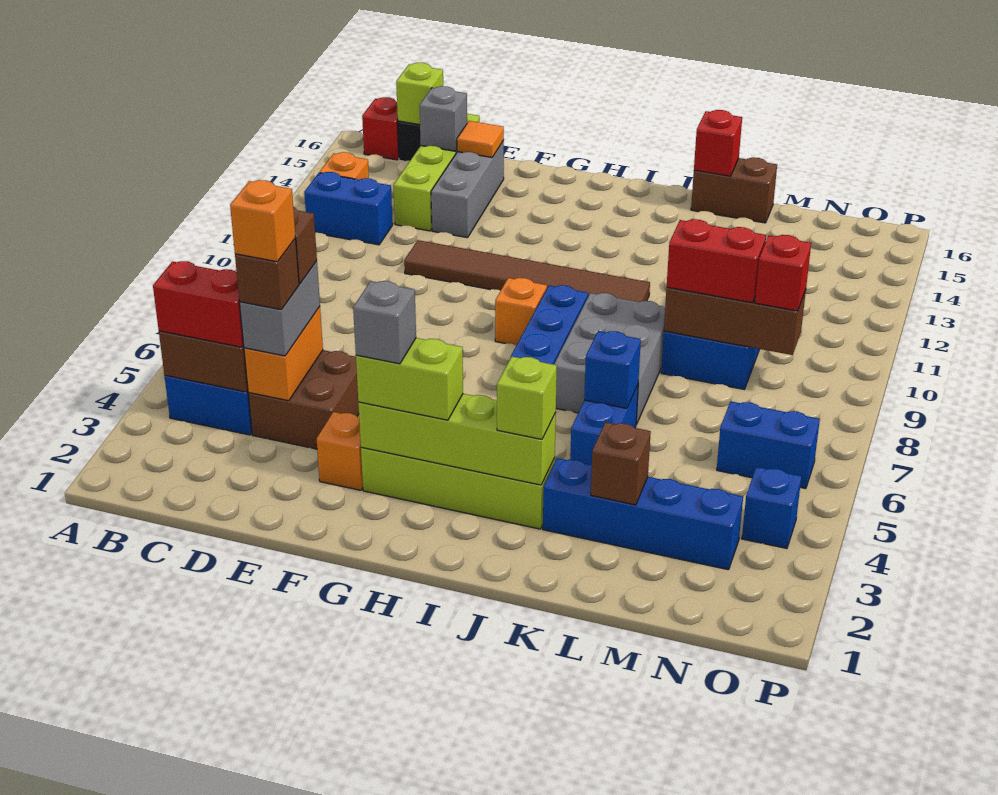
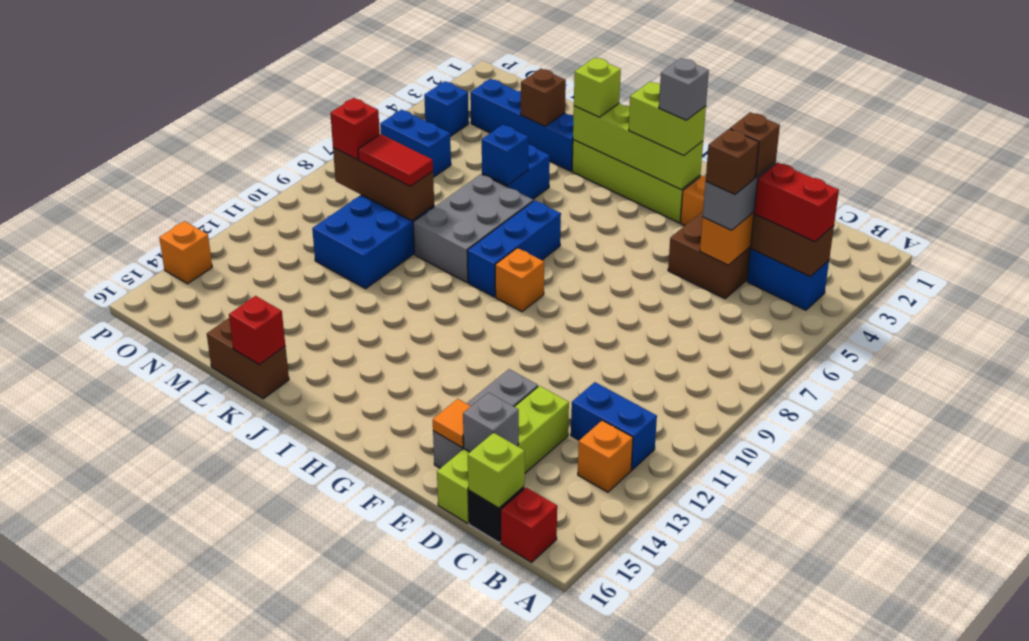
orange 1x1 brick [230,180,296,262] -> orange 1x1 brick moved to [159,221,212,284]
brown 1x6 tile [404,240,650,302] -> none
red 1x2 brick [667,219,766,303] -> red 1x2 tile [358,134,433,186]

